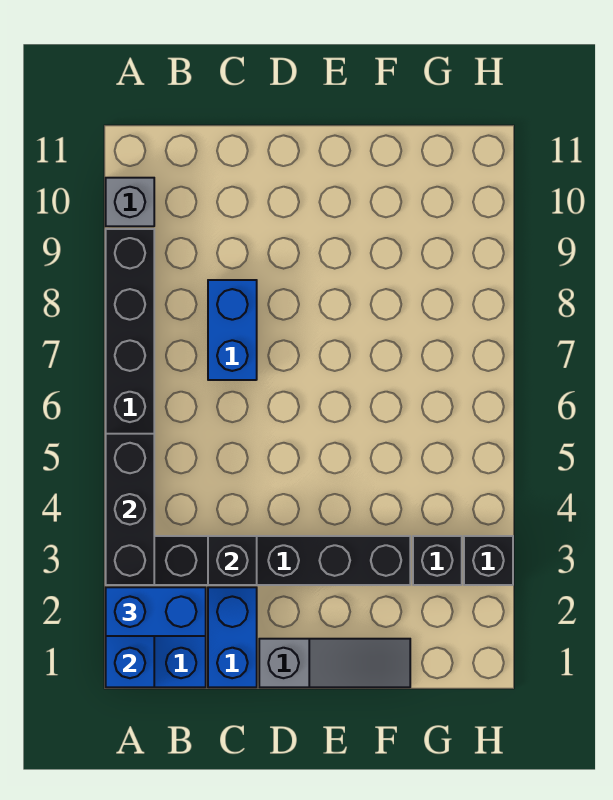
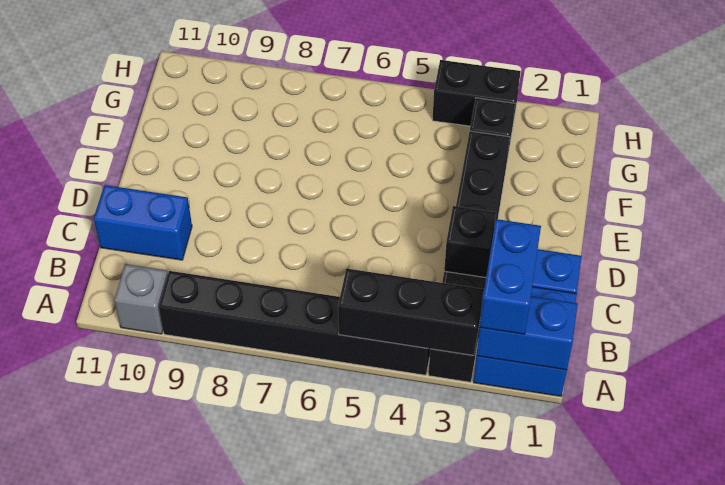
blue 1x2 brick [208,280,257,380] -> blue 1x2 brick moved to [94,185,192,260]
grey 1x3 slope [259,639,410,687] -> none
black 1x1 brick [464,536,513,585] -> black 1x2 brick [432,60,521,129]

